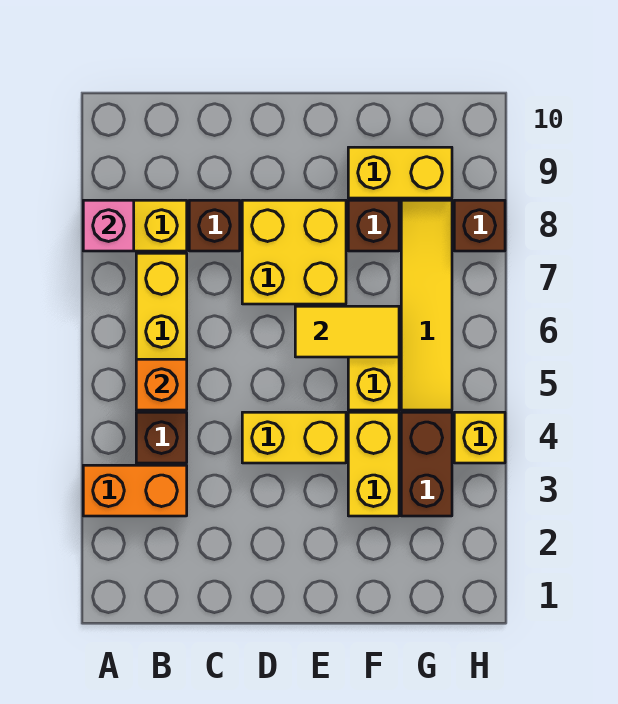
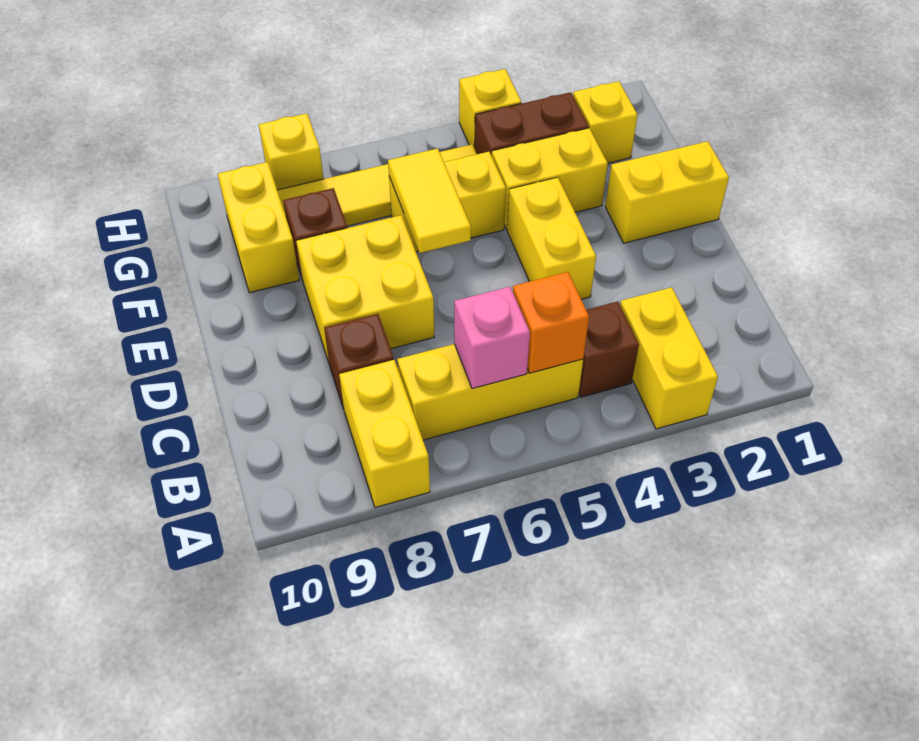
orange 1x2 brick [83,465,187,516] -> yellow 1x2 brick [620,287,718,429]
pink 1x1 brick [83,200,134,251] -> pink 1x1 brick moved to [454,287,530,389]
none -> yellow 1x2 brick [605,141,729,243]
none -> yellow 1x1 brick [573,81,637,163]
brown 1x1 brick [454,200,505,251] -> yellow 1x1 brick [259,113,323,190]

